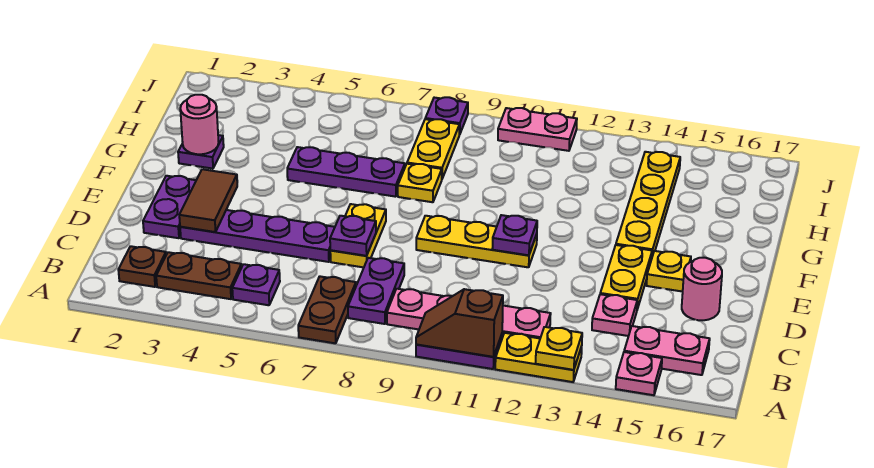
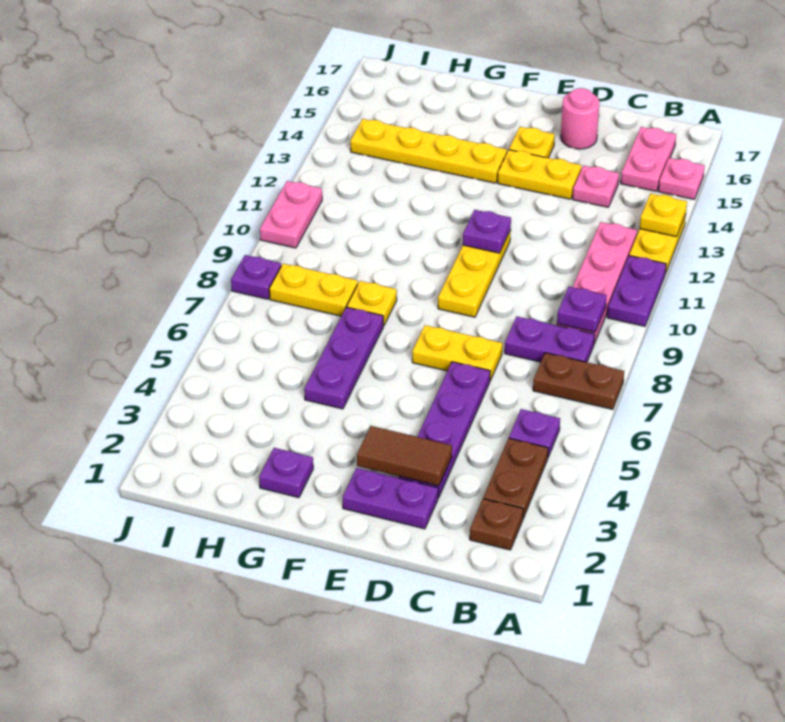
brown 1x2 slope [416,289,503,357] -> none
purple 1x1 plate [330,216,376,256] -> purple 1x1 plate moved to [557,287,607,332]
pink 1x1 round brick [180,95,219,154] -> none

